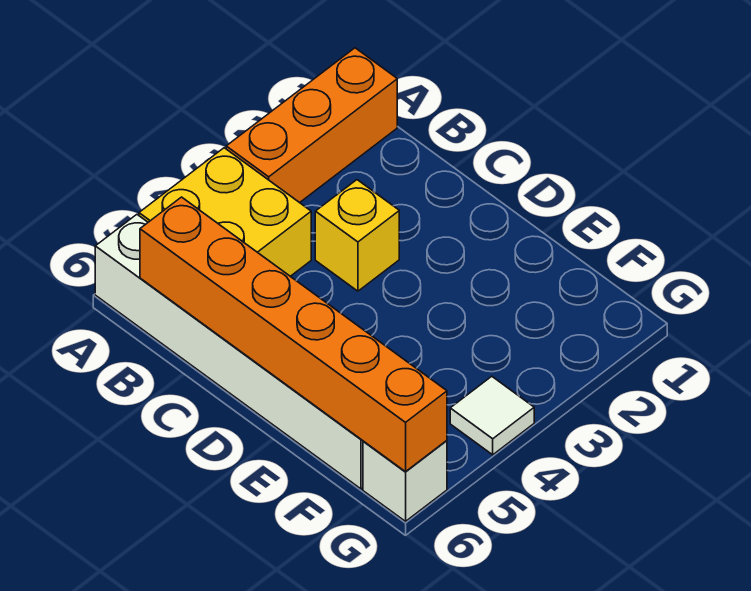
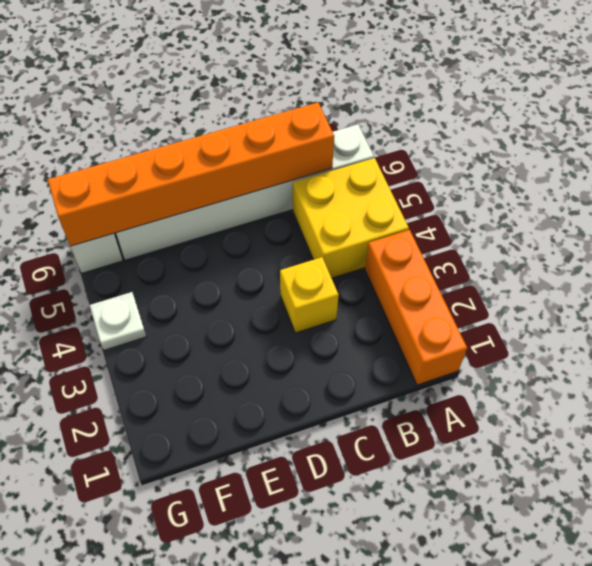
white 1x1 tile [450,376,534,455] -> white 1x1 plate [90,292,146,350]

